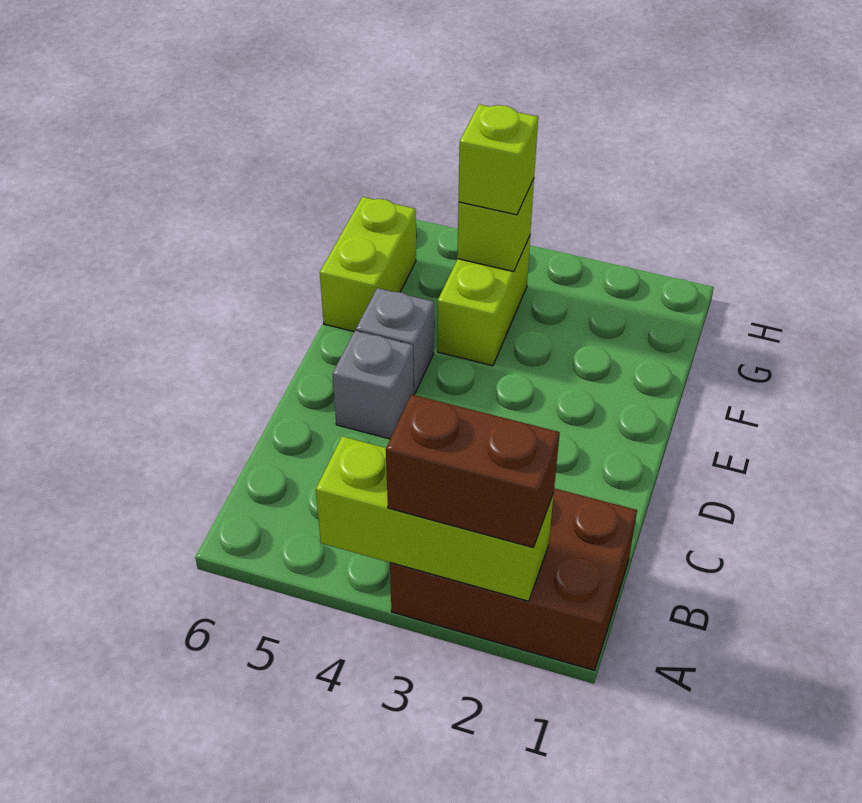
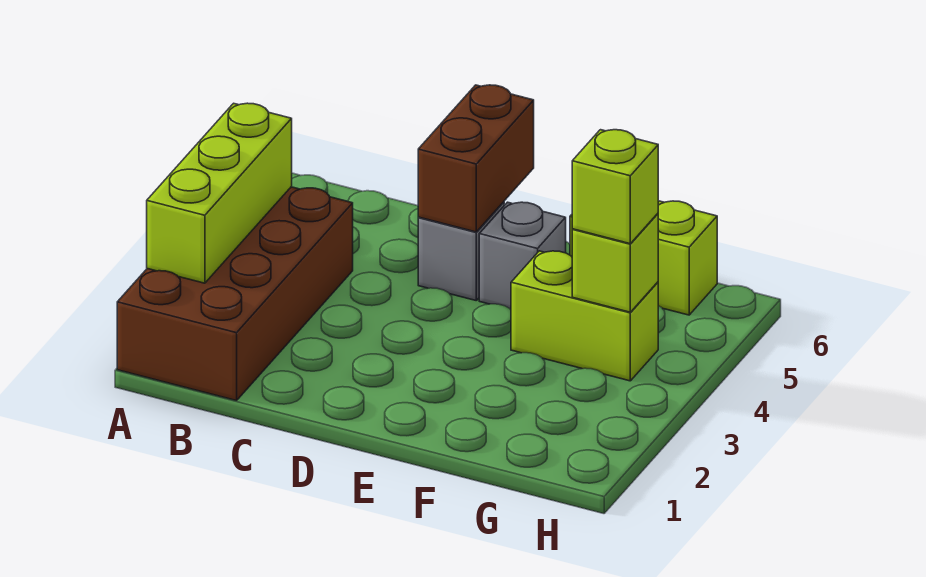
brown 2x3 brick [390,488,637,670] -> brown 2x4 brick [117,187,353,401]
brown 1x2 brick [386,395,560,548] -> brown 1x2 brick moved to [418,85,534,232]

